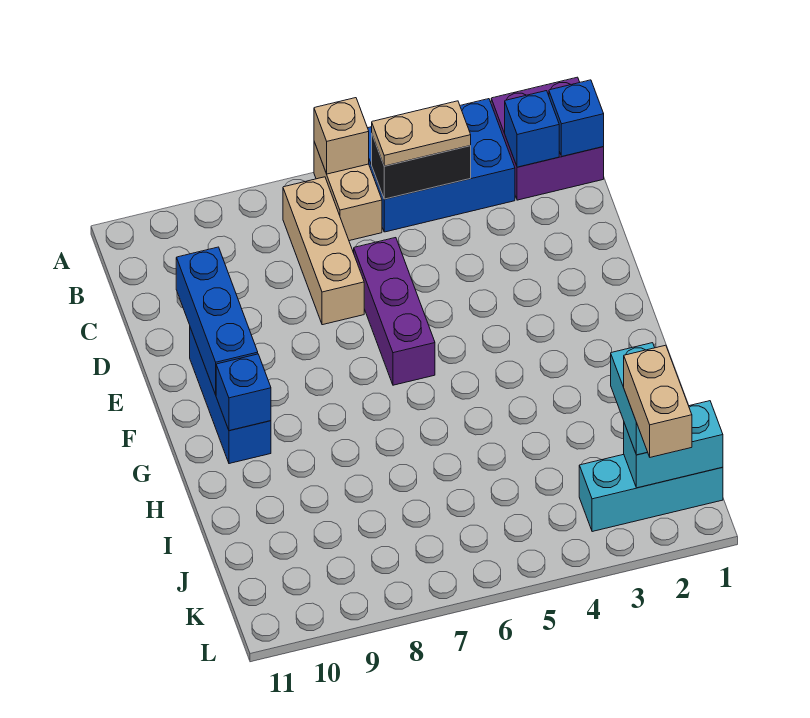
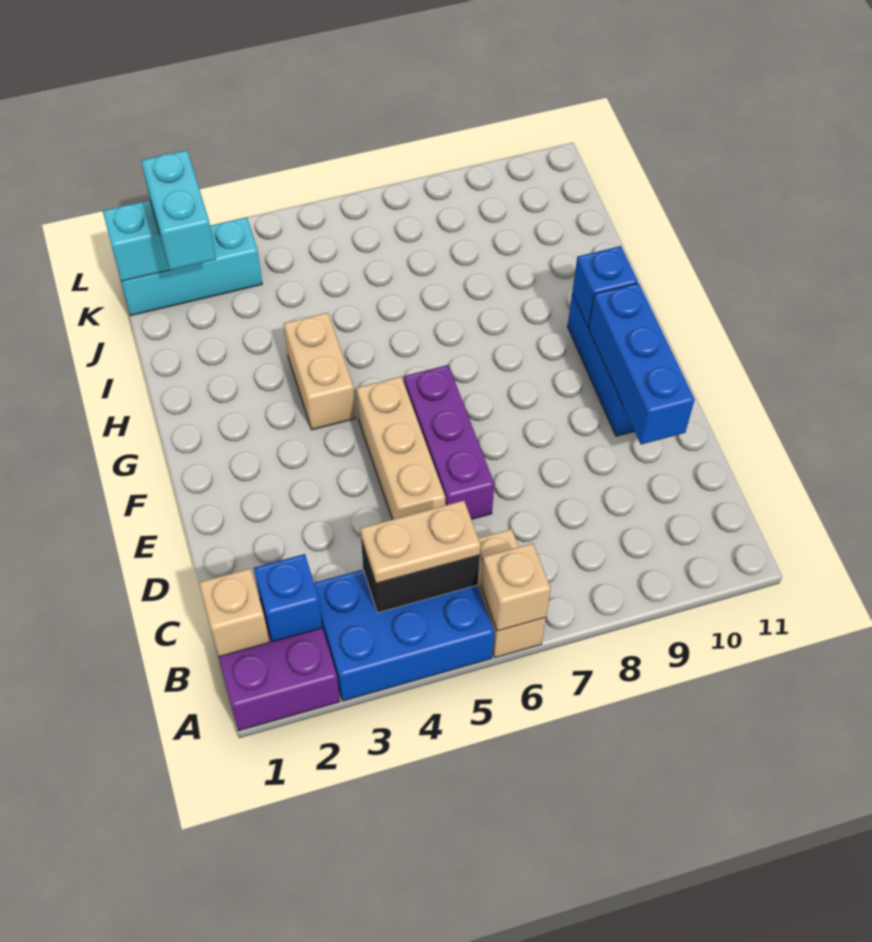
blue 1x1 brick [549,80,604,156] -> tan 1x1 brick [199,569,269,657]
tan 1x3 brick [283,177,364,325] -> tan 1x3 brick moved to [356,377,445,520]
tan 1x2 brick [624,345,692,457] -> tan 1x2 brick moved to [284,313,356,430]

